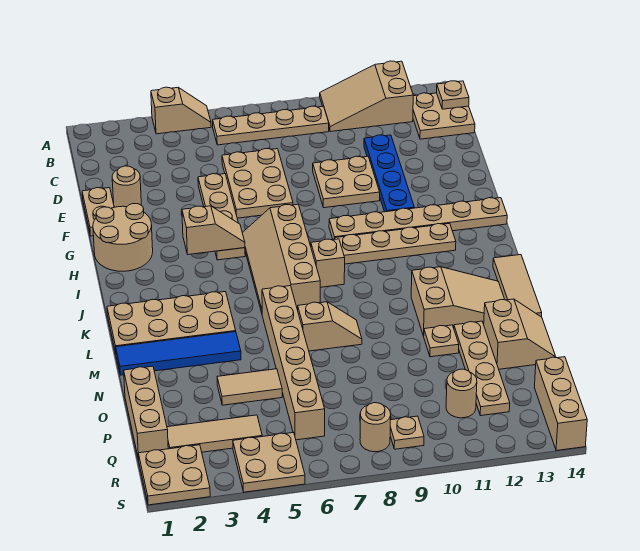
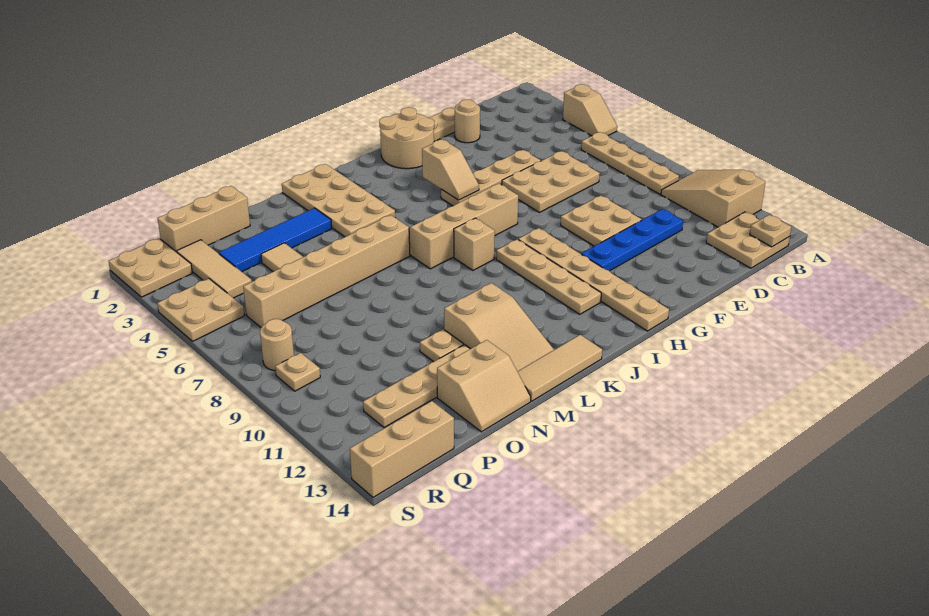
blue 1x4 tile [116,332,241,375] -> blue 1x4 tile turned to [219,208,332,272]
tan 1x2 slope [298,302,362,351] -> none
tan 1x1 round brick [446,369,477,418] -> none

